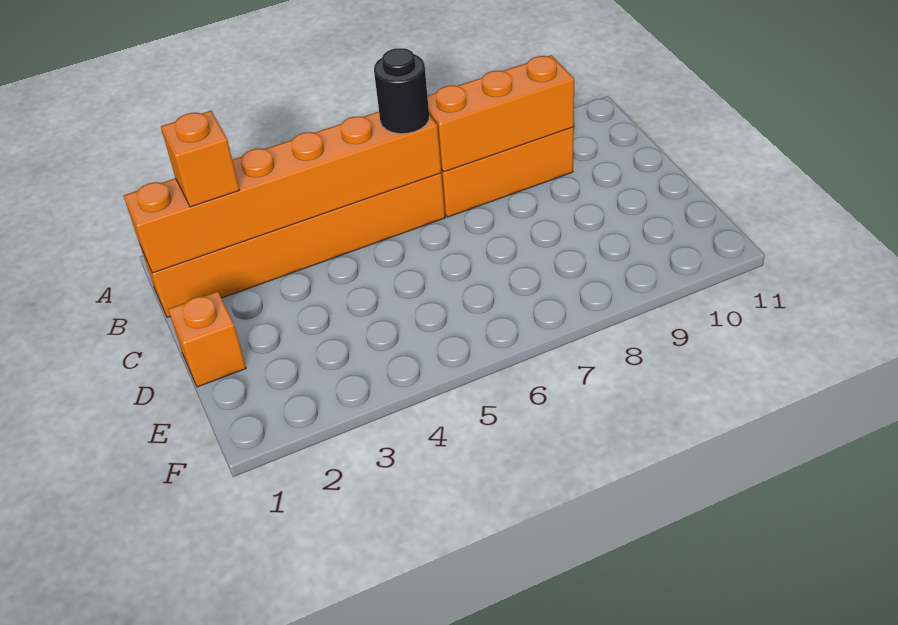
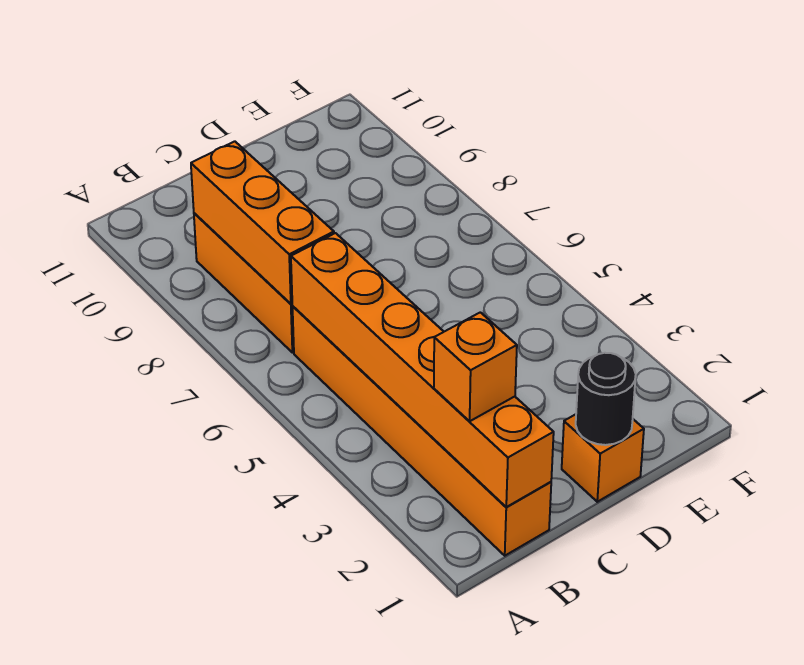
black 1x1 round brick [374,48,429,134] -> black 1x1 round brick moved to [576,353,636,445]

